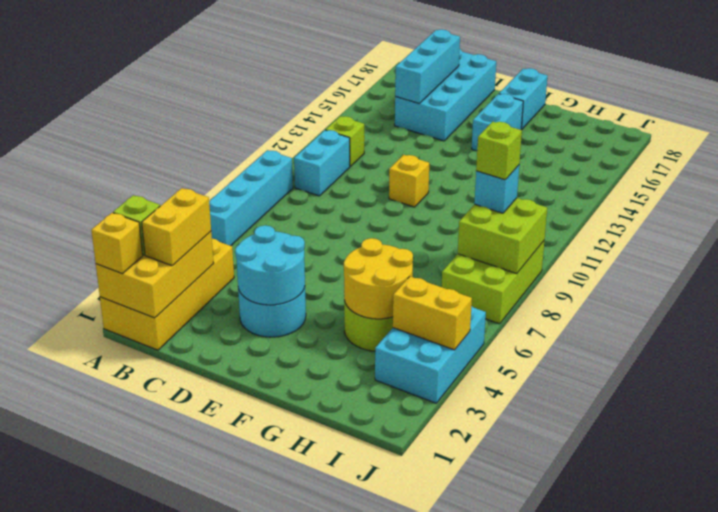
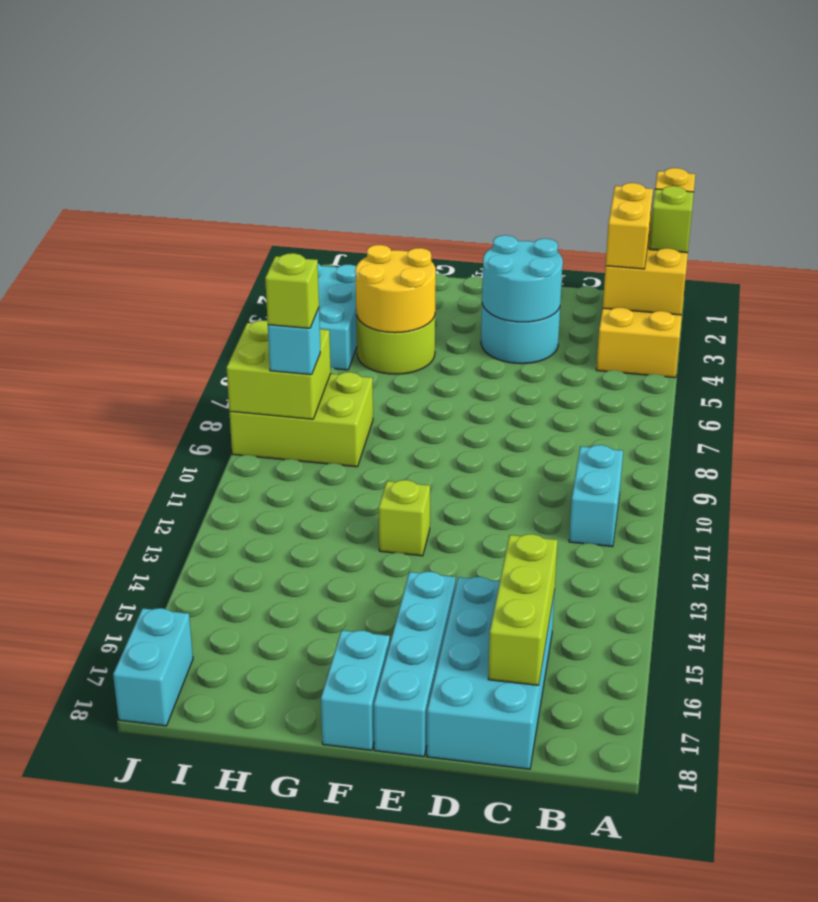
cyan 1x4 brick [209,150,293,246] -> cyan 1x4 brick moved to [374,572,456,757]
lime 1x1 brick [326,116,364,166] -> lime 1x1 brick moved to [379,480,430,556]
cyan 1x3 brick [395,29,460,104] -> lime 1x3 brick [488,534,558,685]
yellow 1x1 brick [389,155,429,207] -> none
cyan 1x2 brick [472,94,523,151] -> cyan 1x2 brick moved to [113,608,193,726]
yellow 1x2 brick [393,276,472,350] -> none
lime 2x3 brick [442,241,544,324] -> lime 2x3 brick turned to [229,372,373,467]

